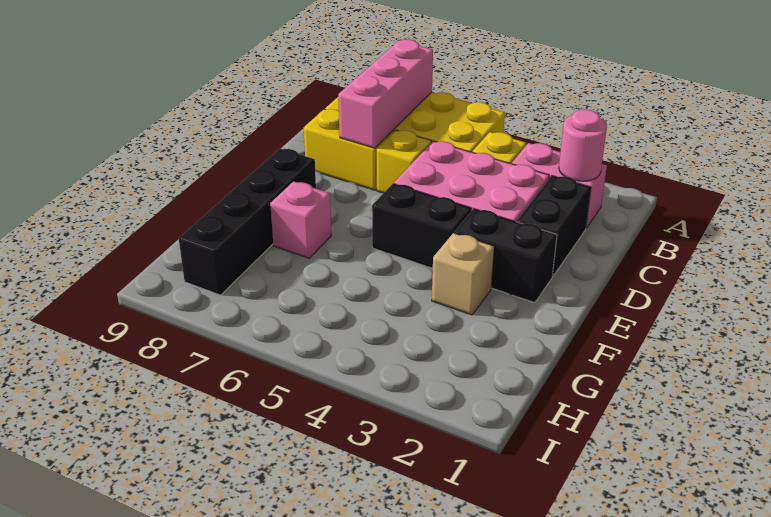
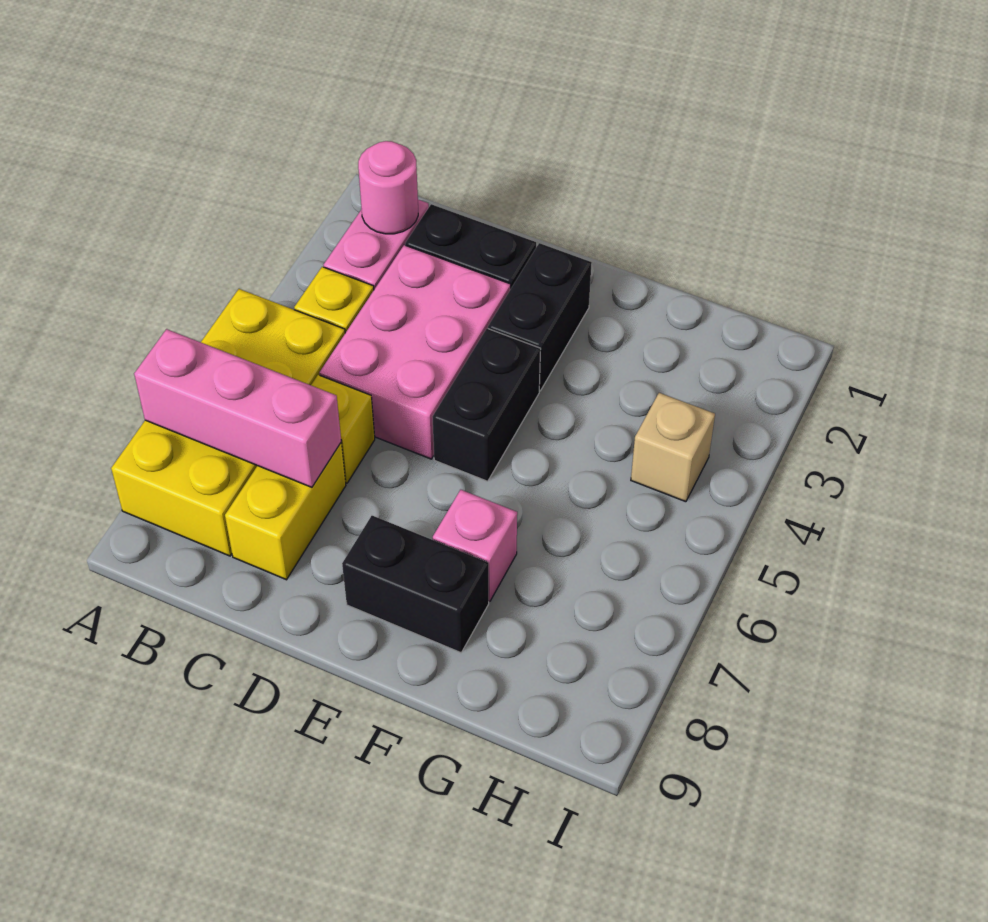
black 1x4 brick [179,148,316,295] -> black 1x2 brick [342,516,489,653]
tan 1x1 brick [432,233,494,315] -> tan 1x1 brick moved to [631,393,715,502]

